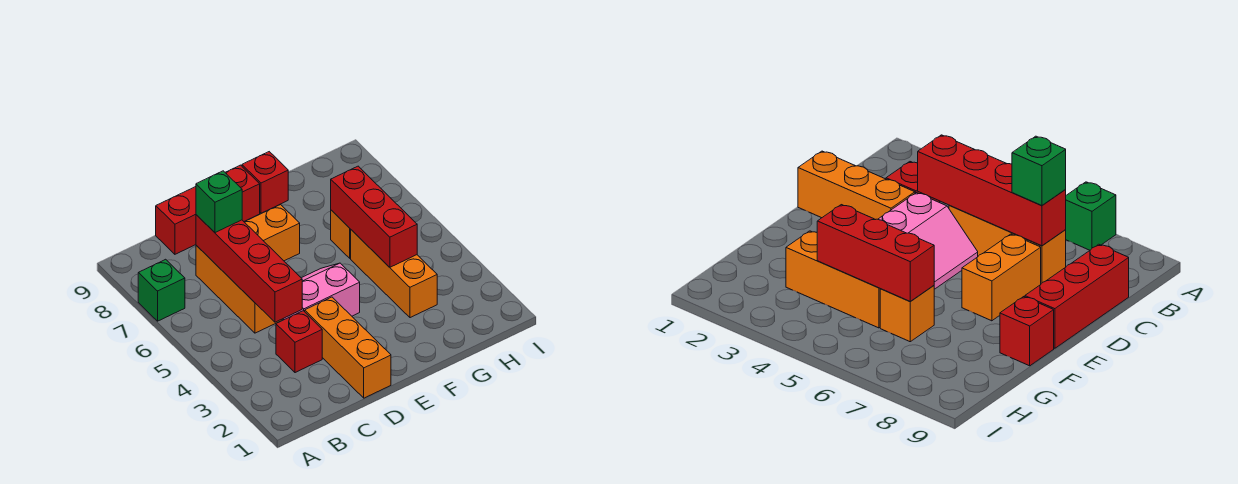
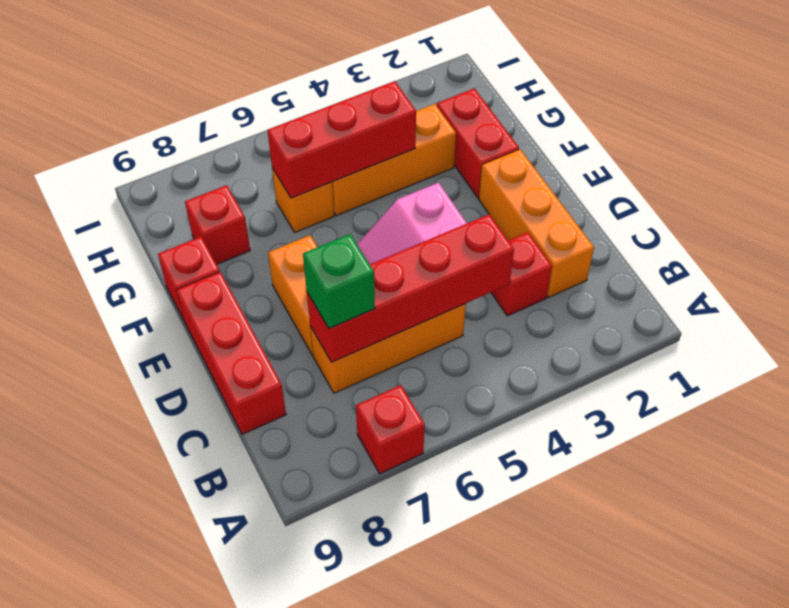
green 1x1 brick [138,259,185,321] -> red 1x1 brick [356,385,425,474]
orange 1x3 brick [305,297,391,398] -> orange 1x3 brick turned to [479,149,594,297]
none -> red 1x2 brick [437,88,519,198]
none -> red 1x1 brick [185,185,250,264]

